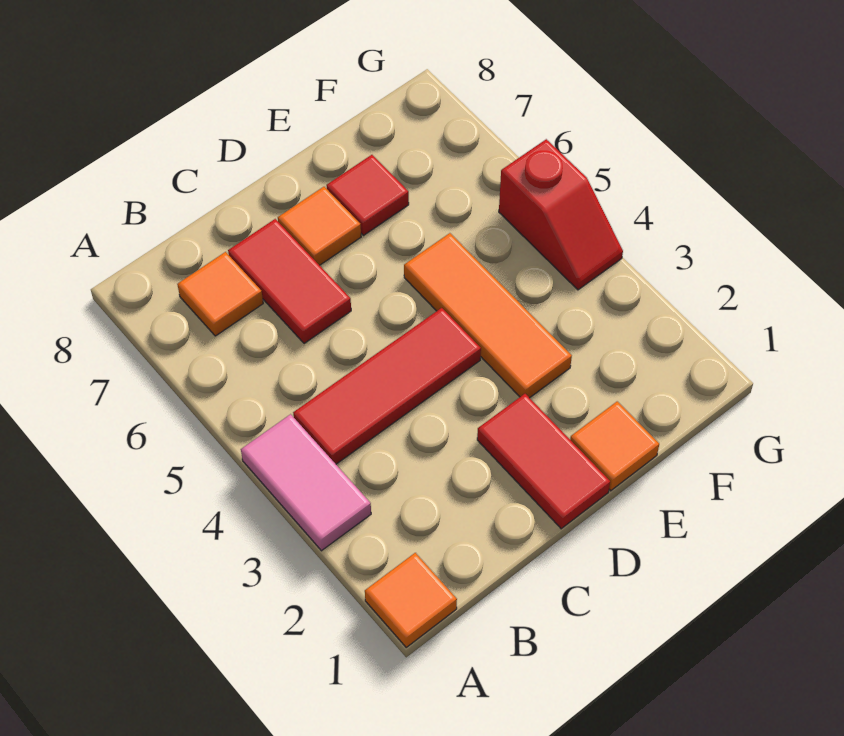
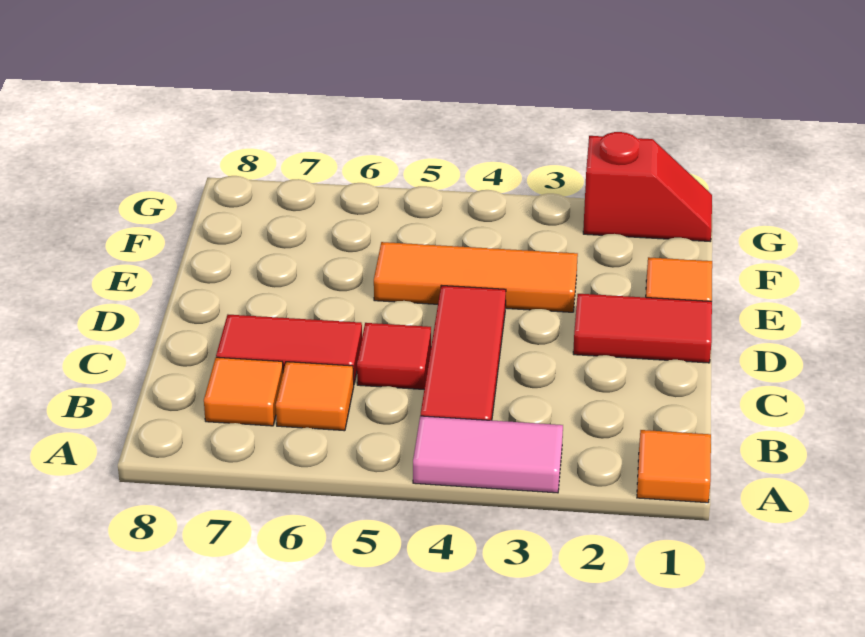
orange 1x1 tile [278,187,361,265] -> orange 1x1 tile moved to [276,362,354,431]
red 1x1 tile [326,155,409,235] -> red 1x1 tile moved to [357,323,431,389]
red 1x2 slope [499,139,623,290] -> red 1x2 slope moved to [583,132,712,241]

